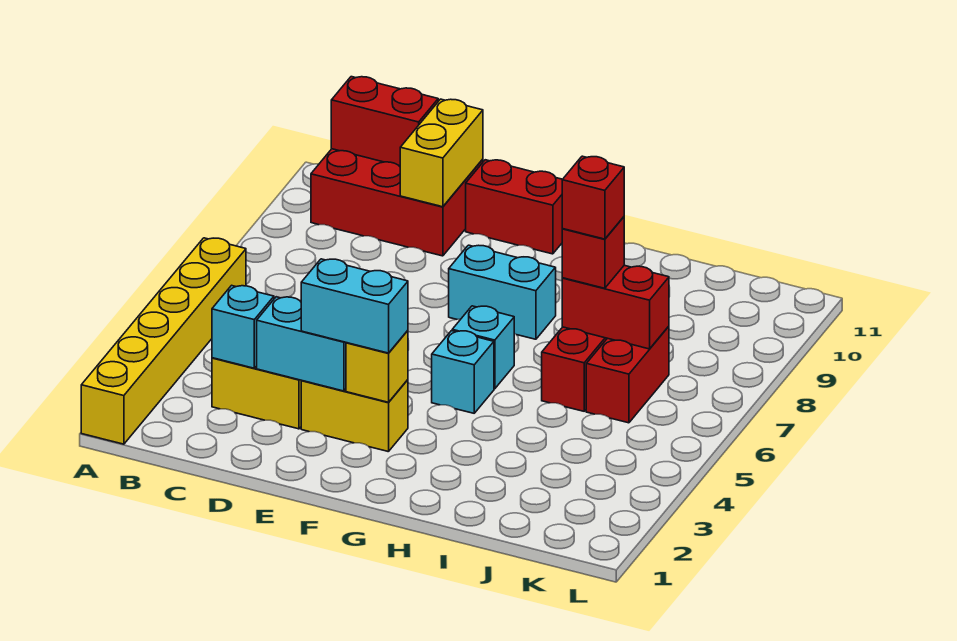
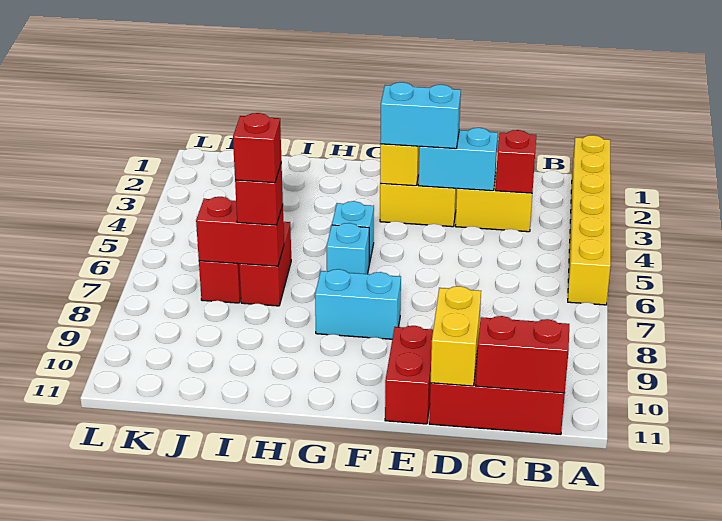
cyan 1x1 brick [212,285,274,368] -> red 1x1 brick [496,130,536,193]
red 1x2 brick [466,160,562,254] -> red 1x2 brick turned to [385,326,433,424]

